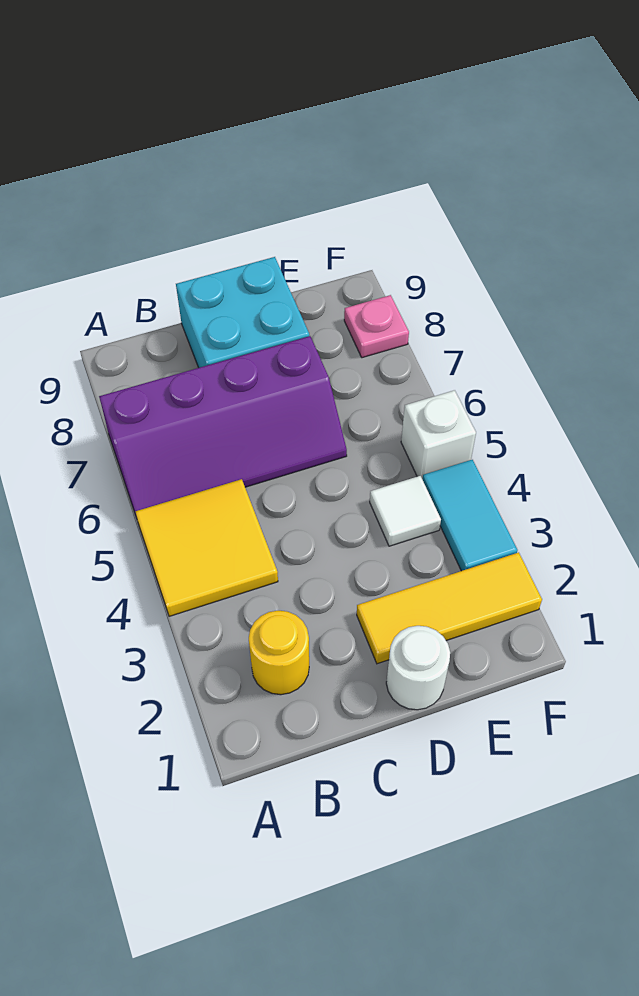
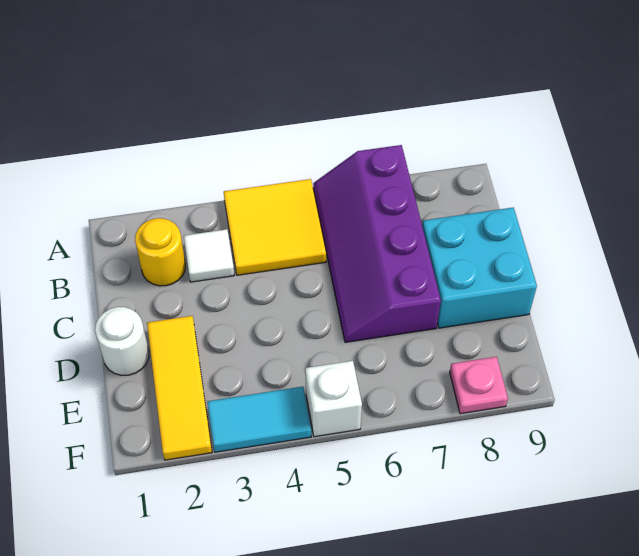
white 1x1 tile [370,476,441,546] -> white 1x1 tile moved to [184,229,234,282]

